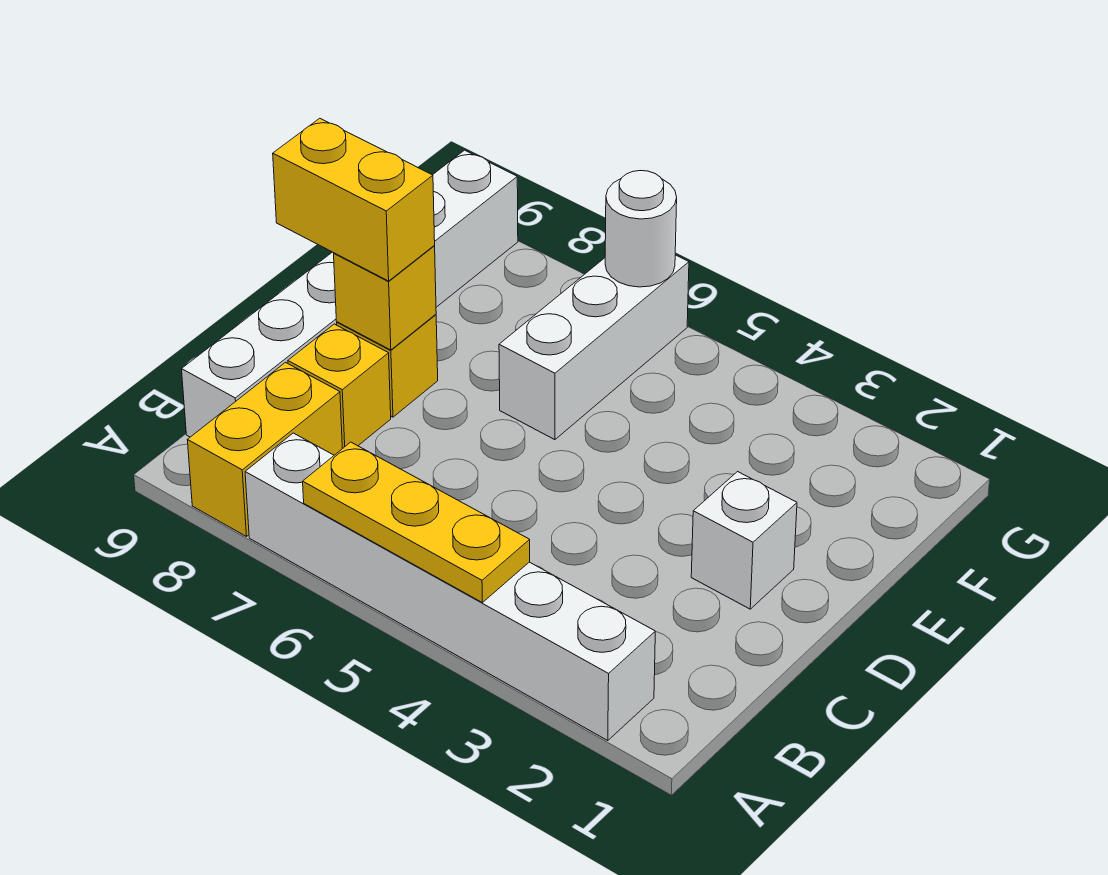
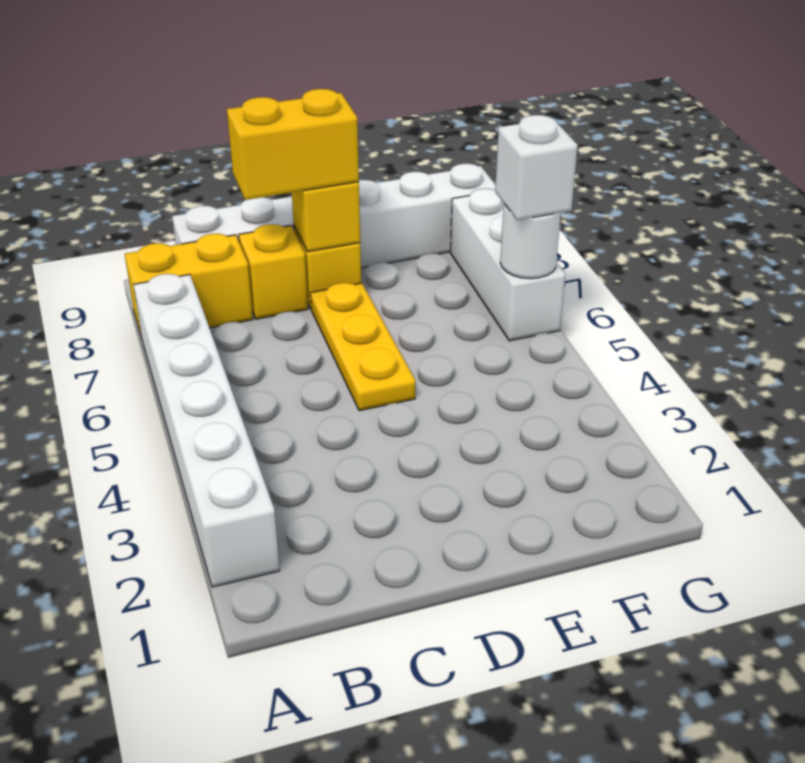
yellow 1x3 plate [303,442,530,602] -> yellow 1x3 plate moved to [310,283,415,411]
white 1x1 brick [691,472,797,609] -> white 1x1 brick moved to [495,115,578,220]
yellow 1x2 brick [273,118,435,281] -> yellow 1x2 brick turned to [227,89,359,200]
white 1x3 brick [499,255,689,440] -> white 1x3 brick turned to [451,189,565,341]

